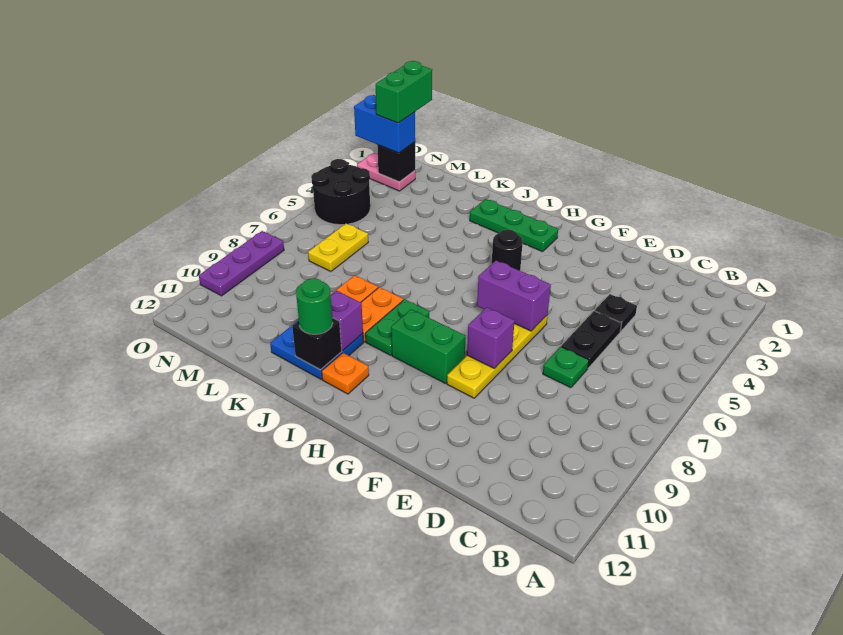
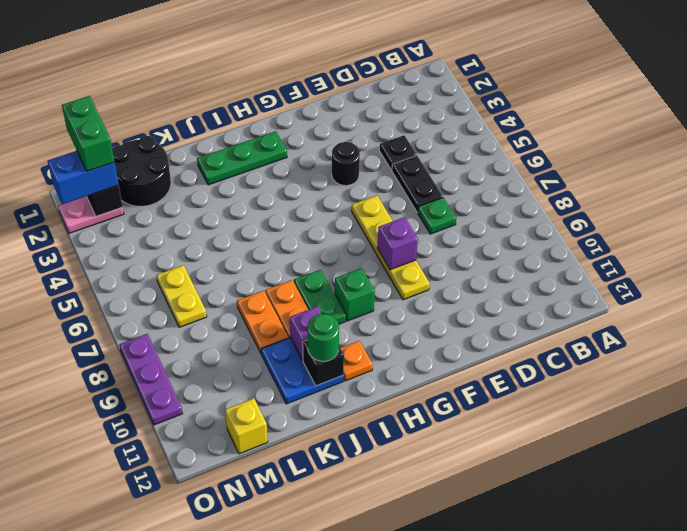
purple 1x2 brick [477,261,551,331] -> none
green 1x2 brick [391,309,465,384] -> green 1x1 brick [335,268,375,321]
black 1x1 round brick [492,230,523,271] -> black 1x1 round brick moved to [332,142,360,186]
none -> yellow 1x1 brick [225,398,268,454]
black 2x2 round brick [311,159,370,225] -> black 2x2 round brick moved to [112,136,171,206]

